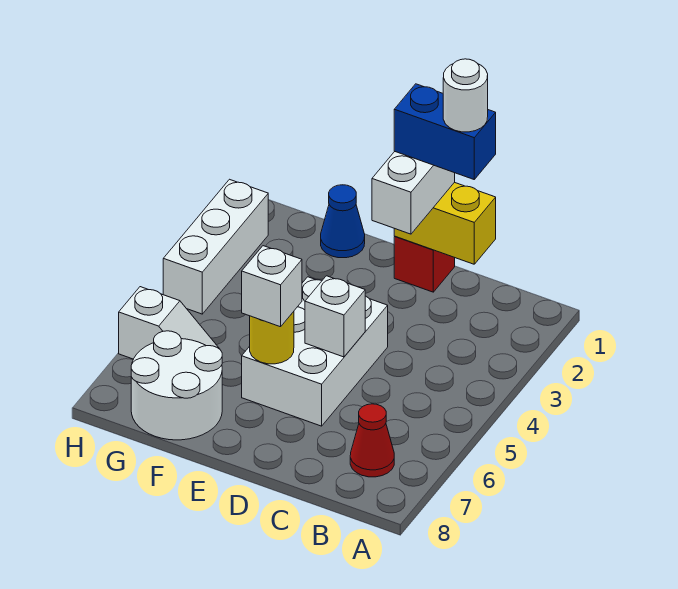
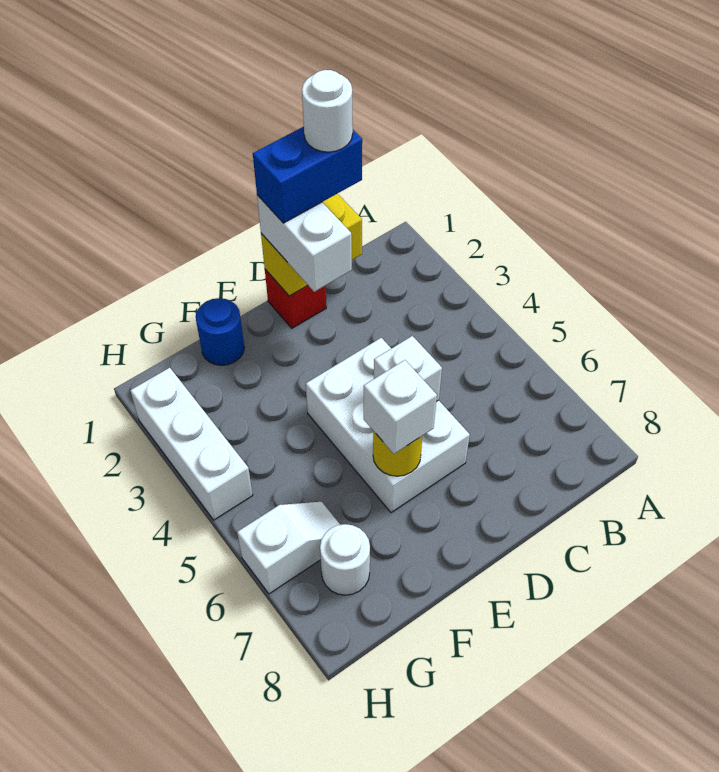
red 1x1 cone [350,404,394,477] -> none
blue 1x1 cone [321,185,365,258] -> blue 1x1 round brick [196,298,244,365]
white 2x2 round brick [131,331,222,440] -> white 1x1 round brick [320,524,370,595]

